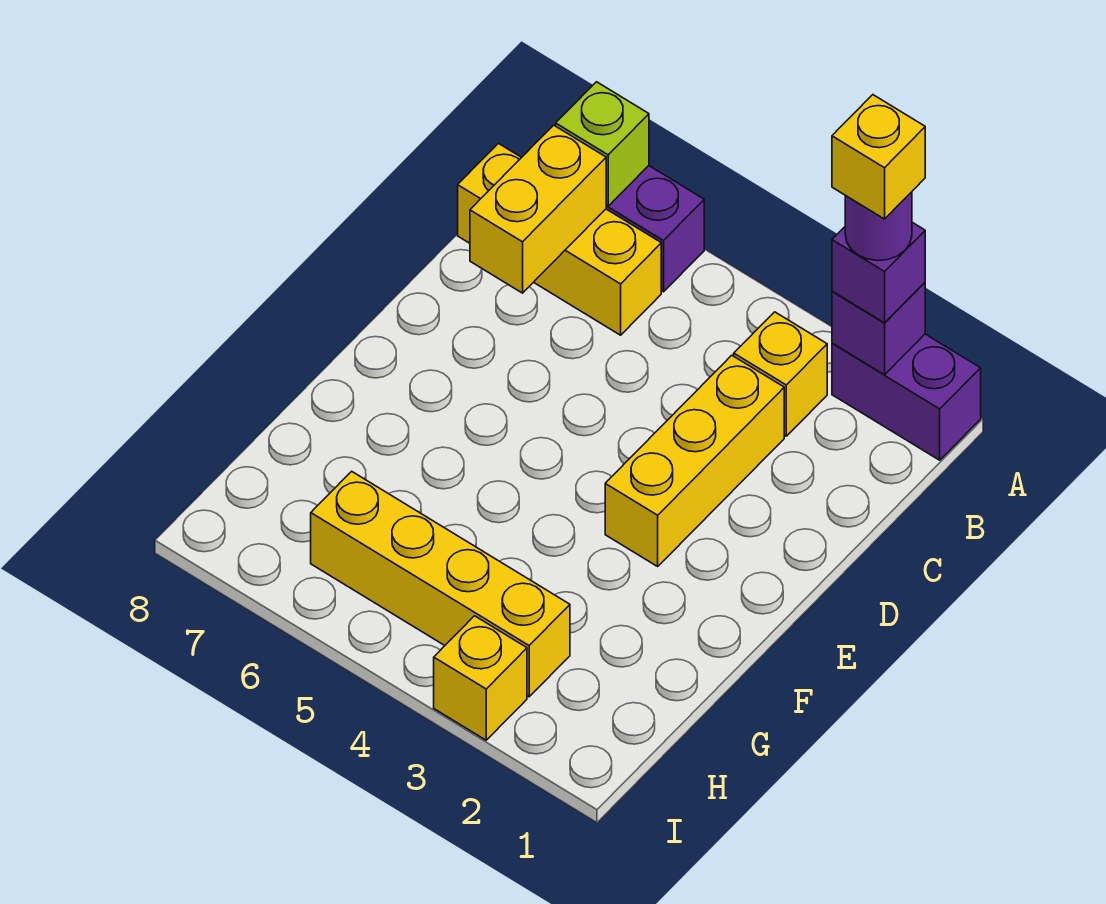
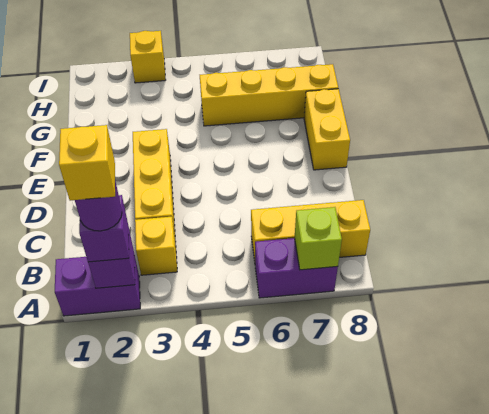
yellow 1x2 brick [470,125,606,293] -> yellow 1x2 brick moved to [304,89,350,170]
yellow 1x4 brick [311,471,570,697] -> yellow 1x4 brick moved to [200,64,338,126]

